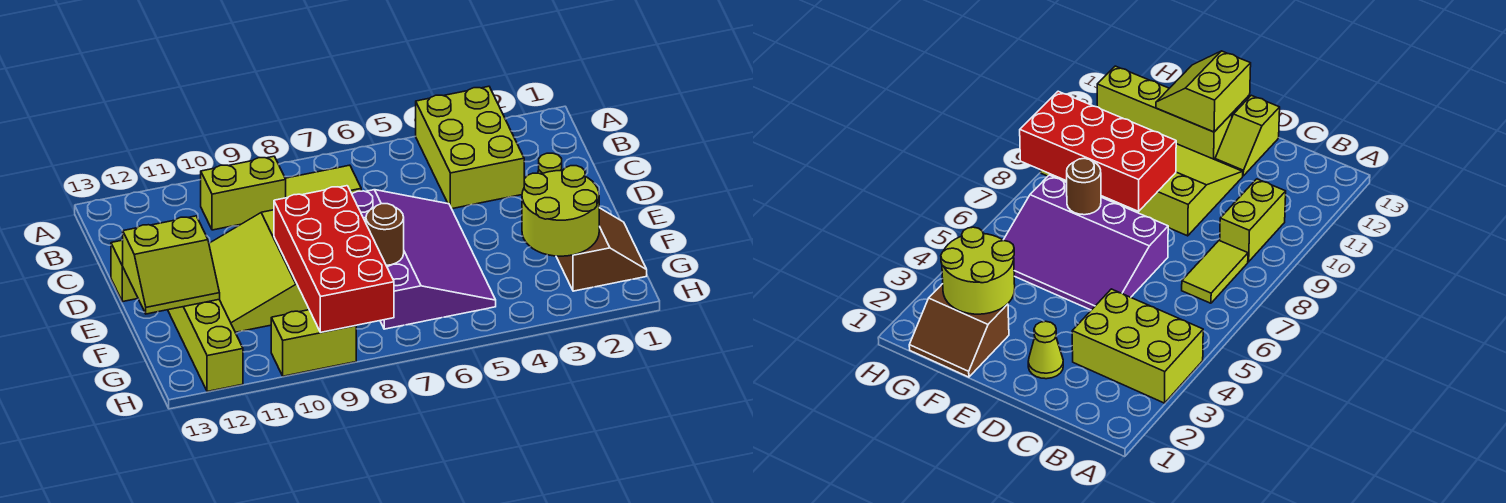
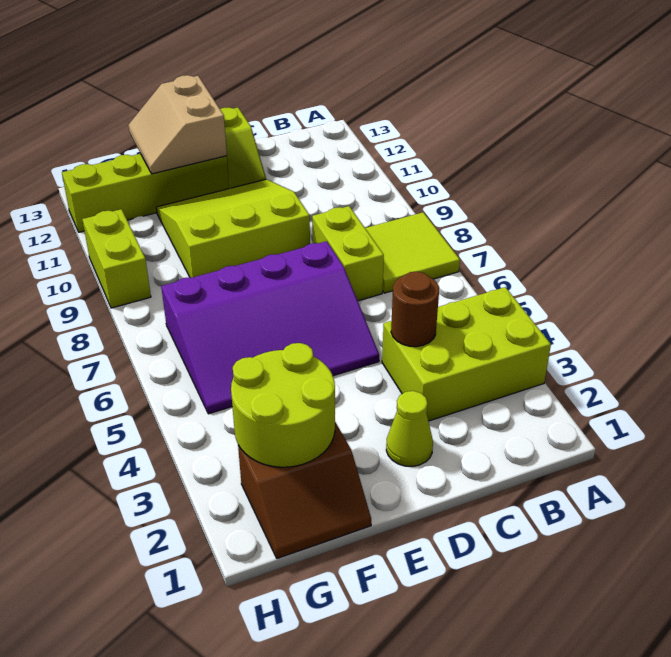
lime 1x2 tile [285,165,361,198] -> lime 2x2 tile [365,212,460,293]
lime 1x2 brick [201,156,286,230] -> lime 1x2 brick moved to [312,206,384,301]
red 2x4 brick [274,186,394,332] -> none
lime 2x2 slope [123,216,220,314] -> tan 2x2 slope [128,75,227,174]
brown 1x1 round brick [366,204,404,265] -> brown 1x1 round brick moved to [391,271,439,347]

